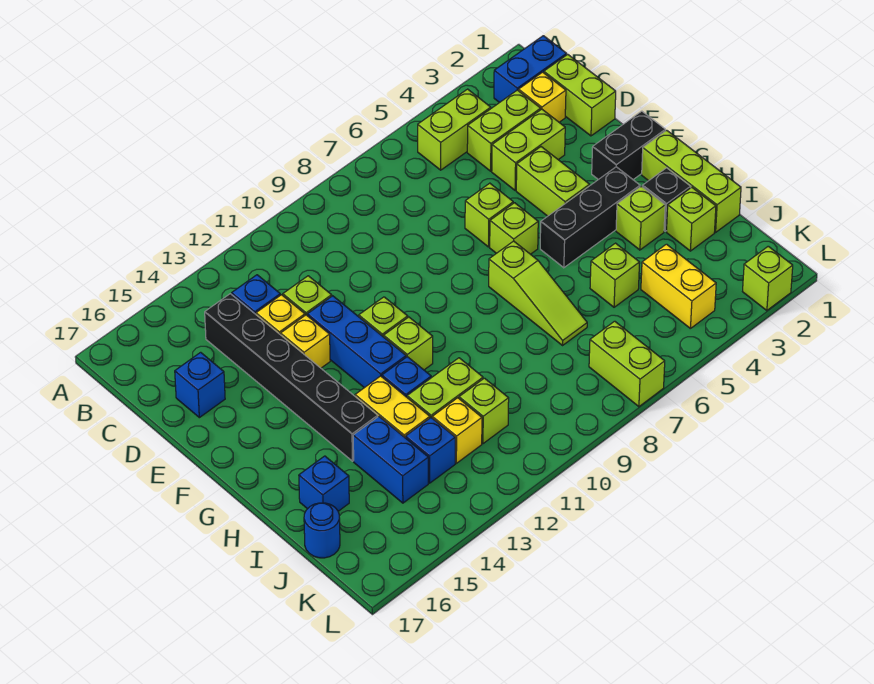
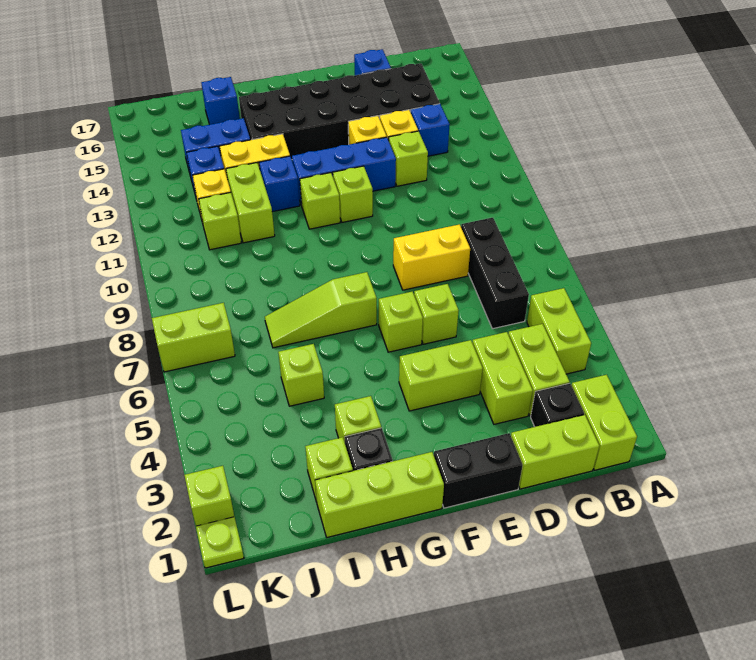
blue 1x2 brick [494,36,567,103] -> lime 1x2 brick [571,375,637,470]
yellow 1x1 brick [519,72,566,122] -> black 1x1 brick [531,383,584,427]
black 1x6 brick [205,294,378,461] -> black 2x6 brick [239,63,440,159]
black 1x2 brick [592,111,665,180] -> black 1x2 brick turned to [434,433,523,508]
black 1x3 brick [540,167,640,268] -> black 1x3 brick moved to [461,218,529,329]
yellow 1x2 brick [641,244,716,328] -> yellow 1x2 brick moved to [393,224,470,290]
blue 1x1 round brick [304,503,340,558] -> none
none -> lime 1x1 plate [196,517,244,568]

